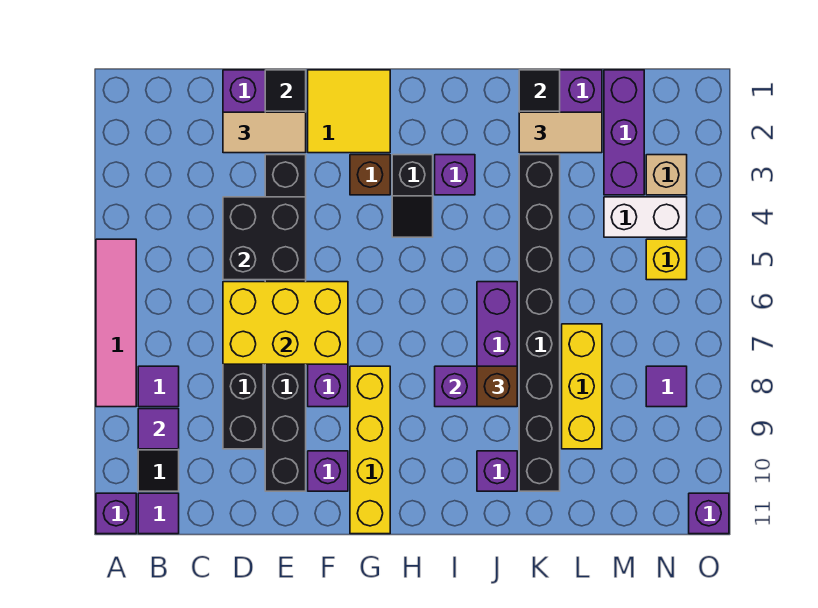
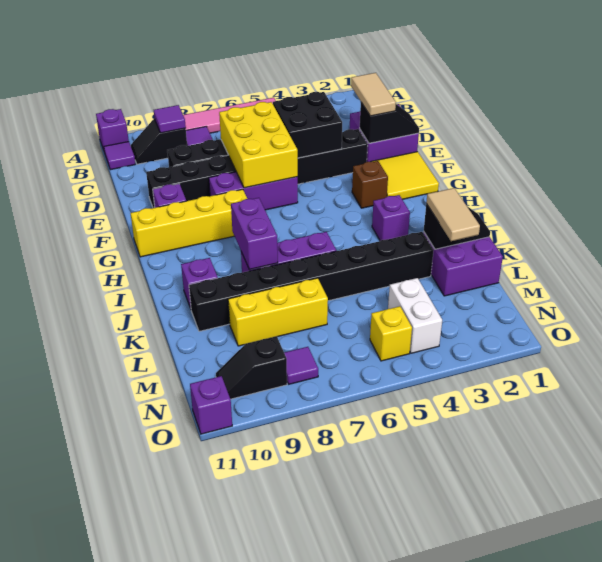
black 1x2 slope [392,155,433,237] -> black 1x2 slope moved to [216,336,287,399]
brown 1x1 brick [477,366,517,407] -> none
purple 1x3 brick [604,70,644,195] -> none
tan 1x1 brick [646,155,687,195] -> none

